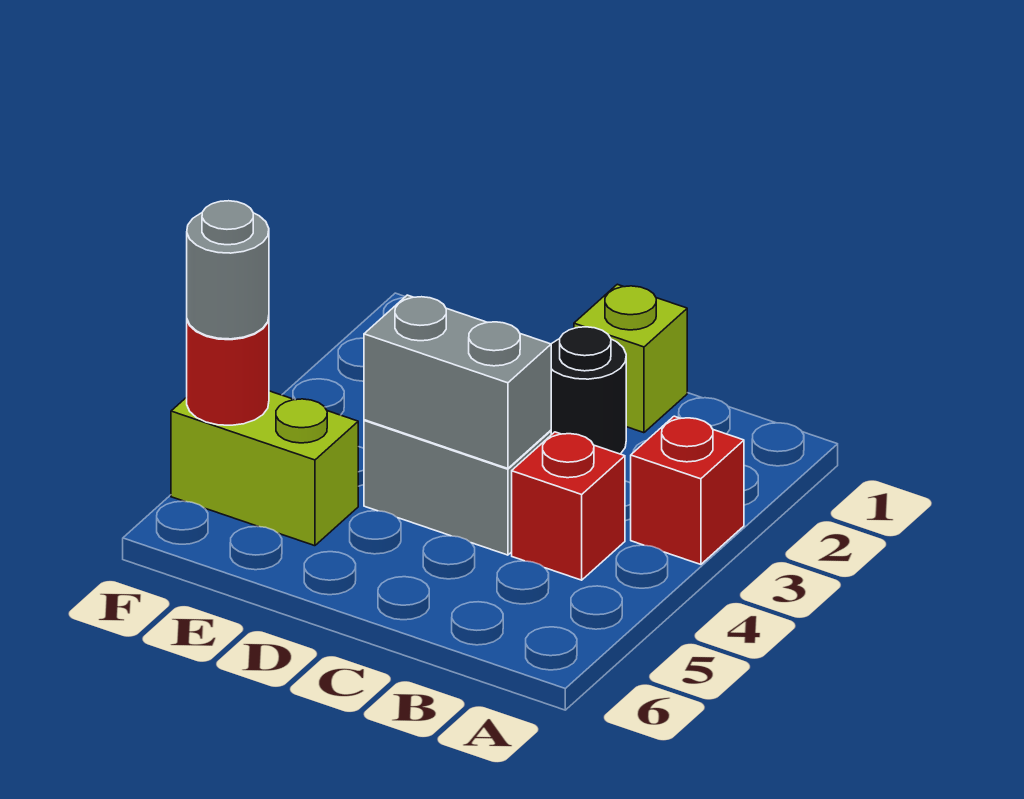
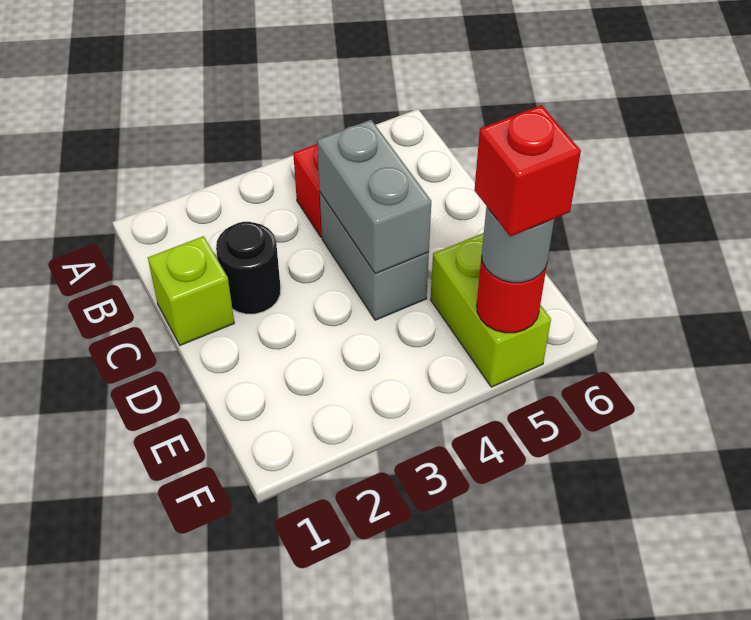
red 1x1 brick [631,416,744,565] -> red 1x1 brick moved to [474,105,581,236]

